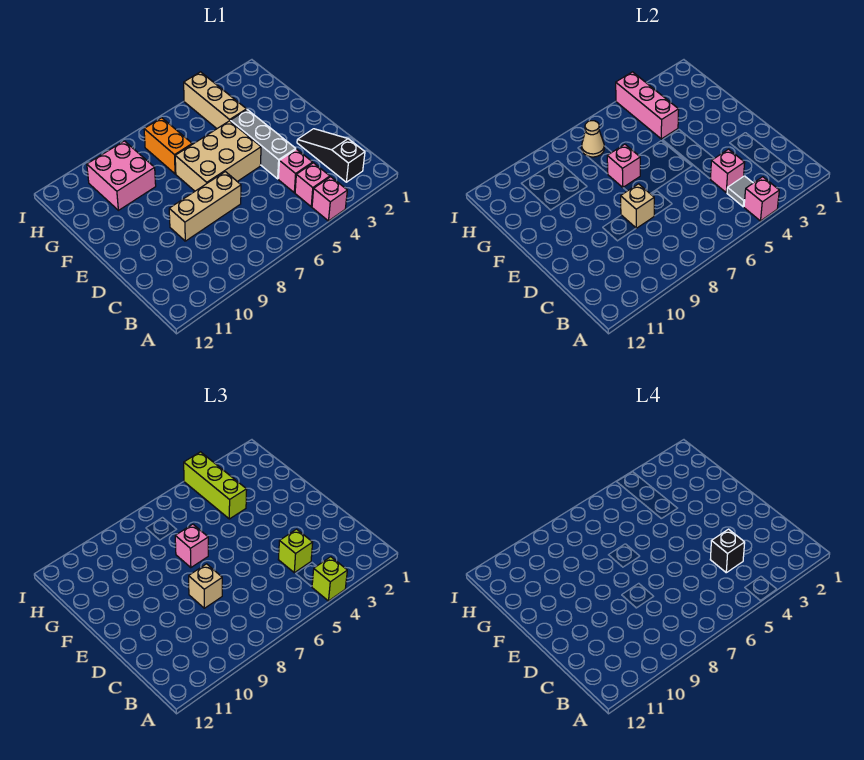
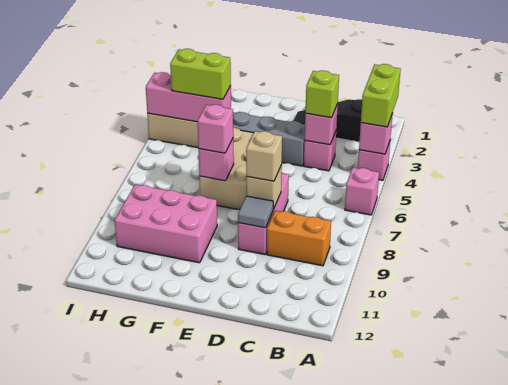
lime 1x1 brick [312,557,347,601] -> lime 1x2 brick [361,64,401,127]
pink 1x1 brick [295,163,330,207] -> pink 1x1 brick moved to [345,168,379,215]
grey 1x1 tile [727,176,753,207] -> grey 1x1 tile moved to [238,196,273,228]
black 1x1 brick [710,529,745,573] -> none
tan 1x3 brick [169,172,241,241] -> pink 1x3 brick [238,173,289,254]
lime 1x3 brick [184,452,247,519] -> lime 1x2 brick [170,49,231,99]
orange 1x2 brick [144,118,192,174] -> orange 1x2 brick moved to [267,211,331,266]
pink 2x2 brick [87,141,156,210] -> pink 2x3 brick [115,185,217,263]
tan 1x1 cone [582,121,604,157] -> none

